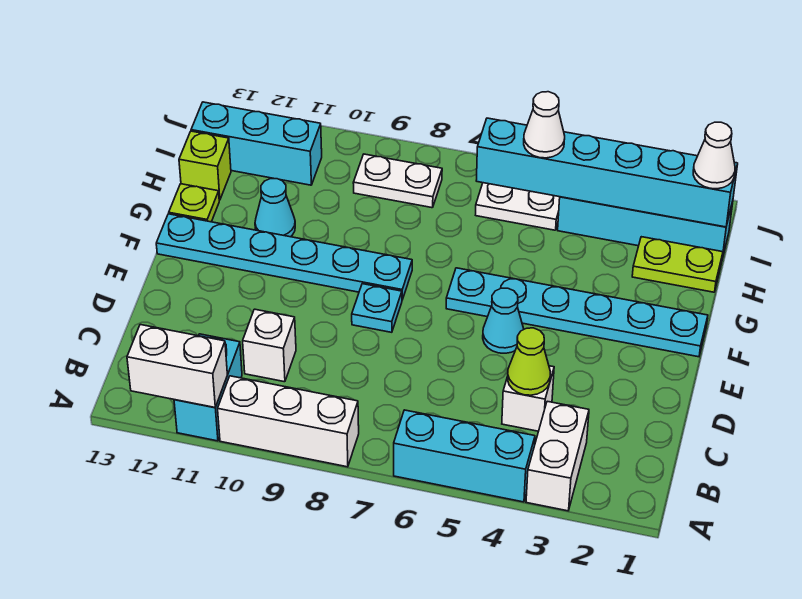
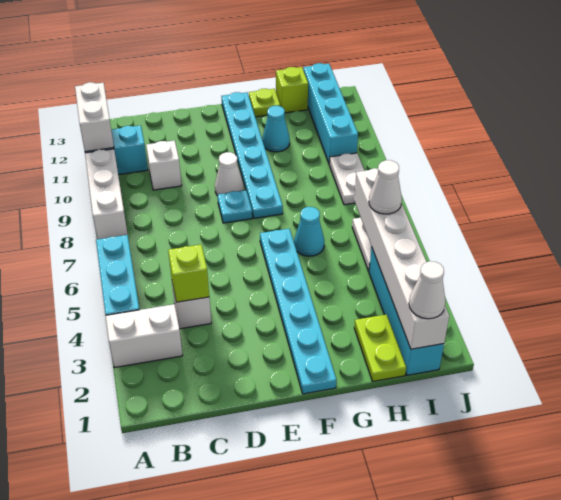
lime 1x1 cone [508,328,550,395] -> lime 1x1 brick [168,245,209,302]
cyan 1x1 cone [483,288,524,353] -> cyan 1x1 cone moved to [294,207,324,256]
none -> white 1x1 cone [215,152,244,196]
cyan 1x6 brick [476,118,738,227] -> white 1x6 brick [354,168,449,349]
cyan 1x3 brick [191,102,322,185] -> cyan 1x4 brick [303,63,358,164]

